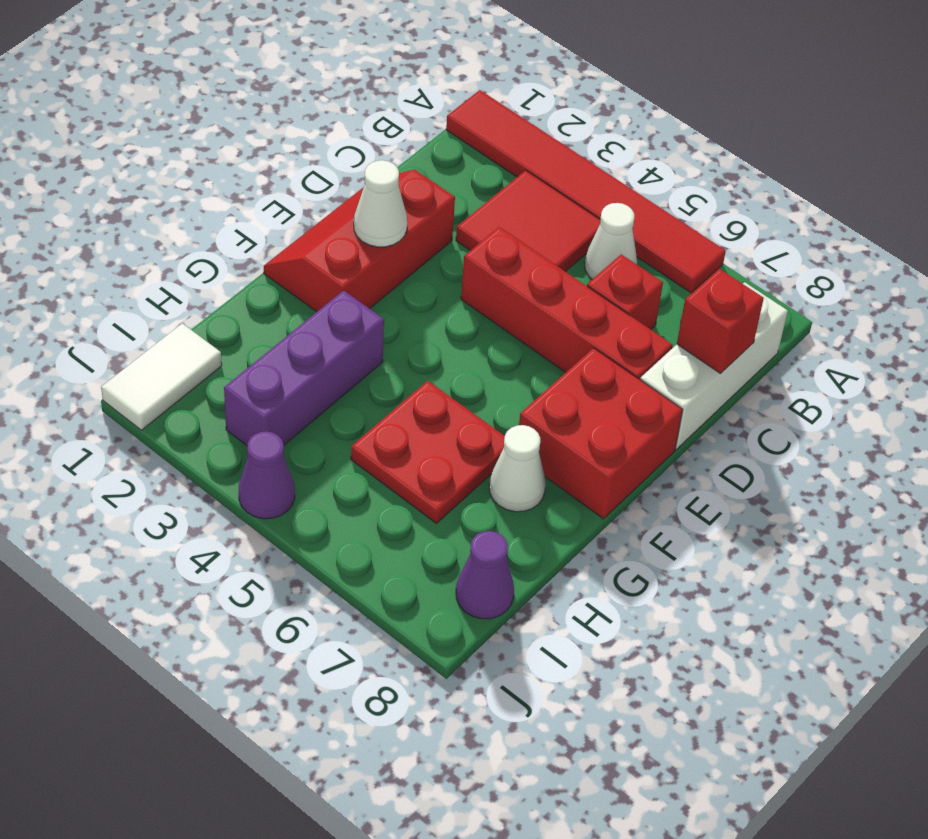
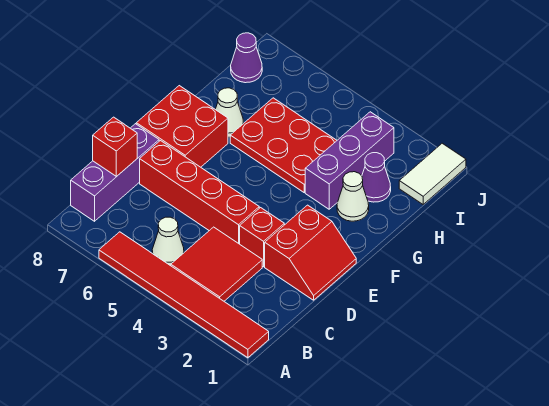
white 1x3 brick [640,282,788,449] -> purple 1x3 brick [71,124,159,221]
red 1x1 brick [587,254,663,329] -> red 1x1 brick moved to [240,208,284,267]
red 2x3 slope [264,170,455,312] -> red 2x2 slope [265,205,356,300]
white 1x1 cone [354,160,407,247] -> white 1x1 cone moved to [337,172,369,221]
red 2x2 plate [351,381,505,523] -> red 2x3 plate [230,98,337,192]
purple 1x1 cone [239,431,295,519] -> purple 1x1 cone moved to [362,153,391,202]

